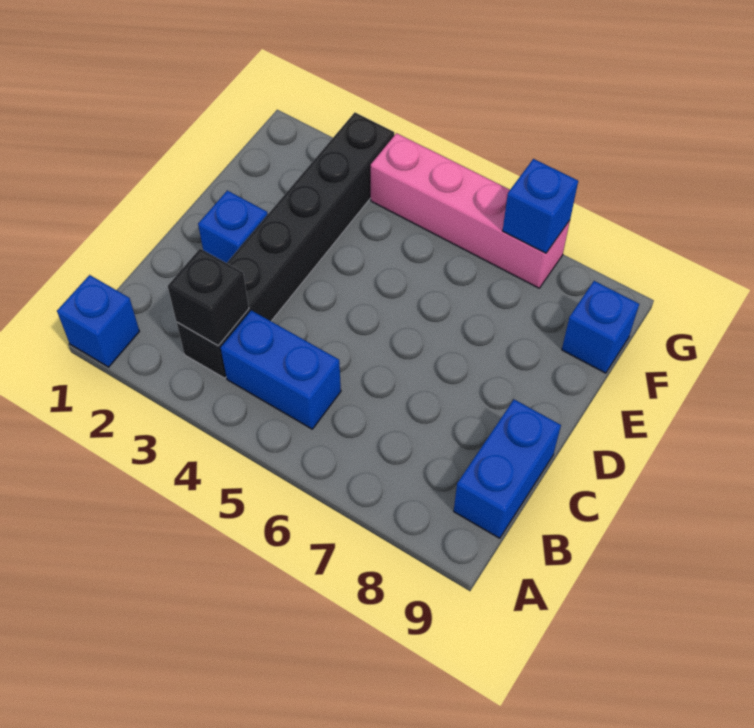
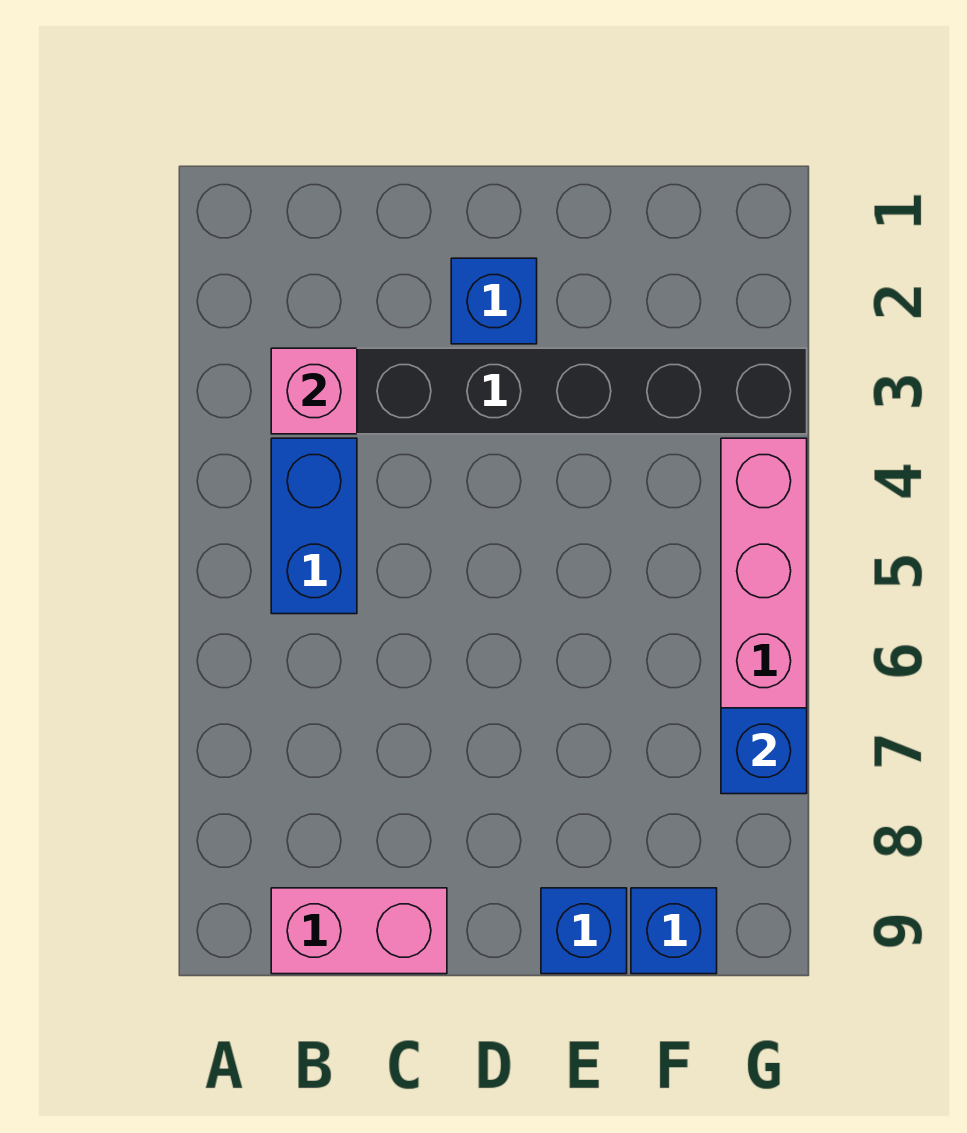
blue 1x1 brick [57,275,140,367] -> blue 1x1 brick moved to [541,888,627,974]
black 1x1 brick [168,249,249,346] -> pink 1x1 brick [271,348,357,434]
blue 1x2 brick [454,400,561,538] -> pink 1x2 brick [271,888,447,974]

